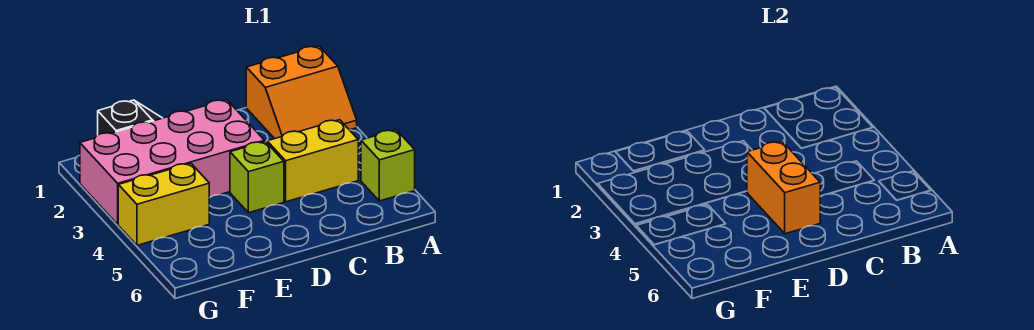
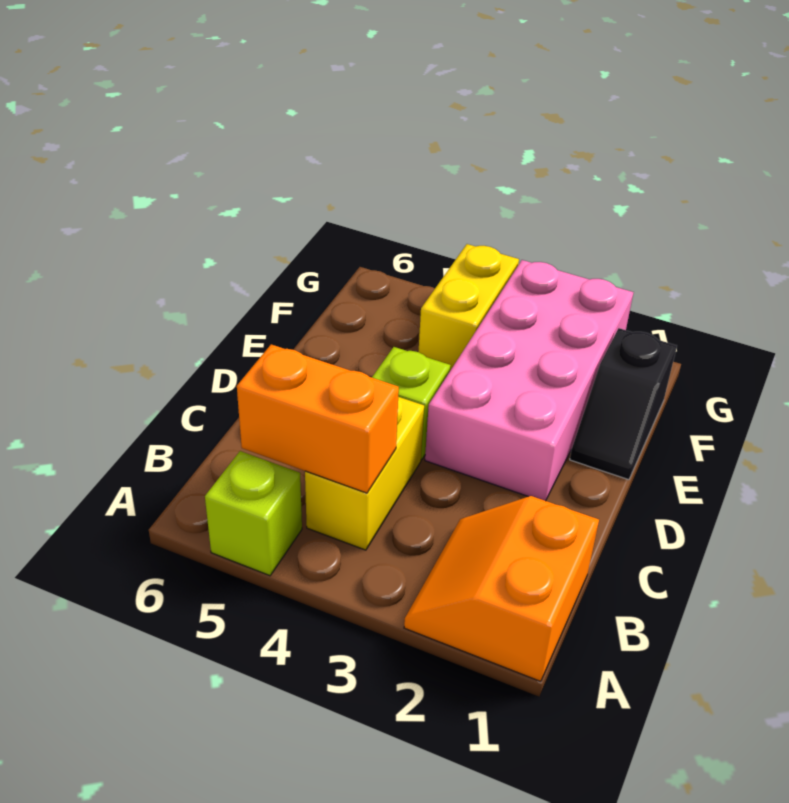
orange 1x2 brick [747,141,821,234] -> orange 1x2 brick moved to [237,344,399,493]

